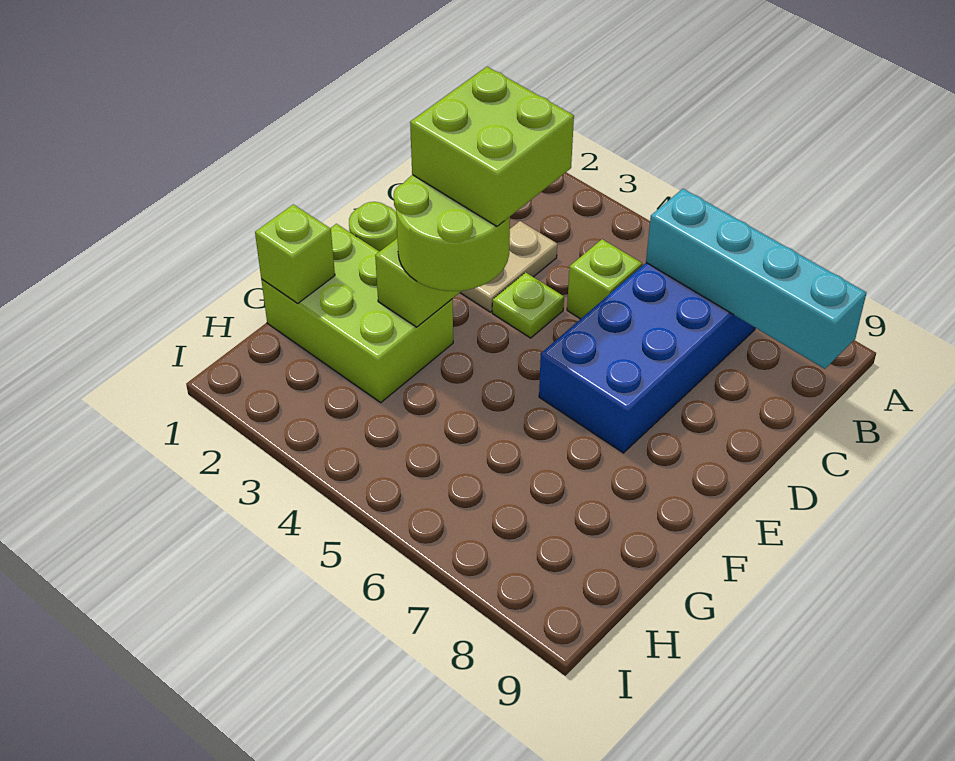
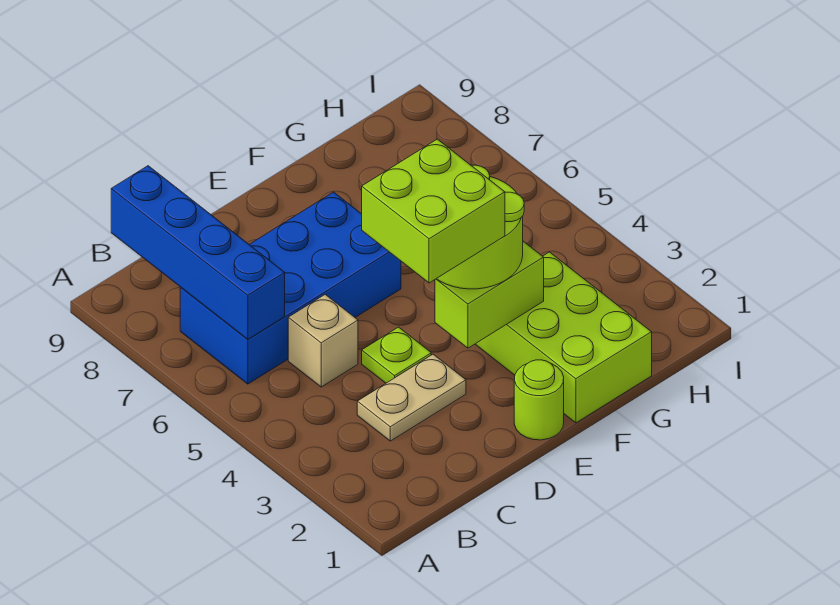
cyan 1x4 brick [646,189,866,369] -> blue 1x4 brick [111,166,285,339]
lime 1x1 brick [567,239,642,319] -> tan 1x1 brick [288,295,358,387]
lime 1x1 brick [255,204,335,304] -> none

